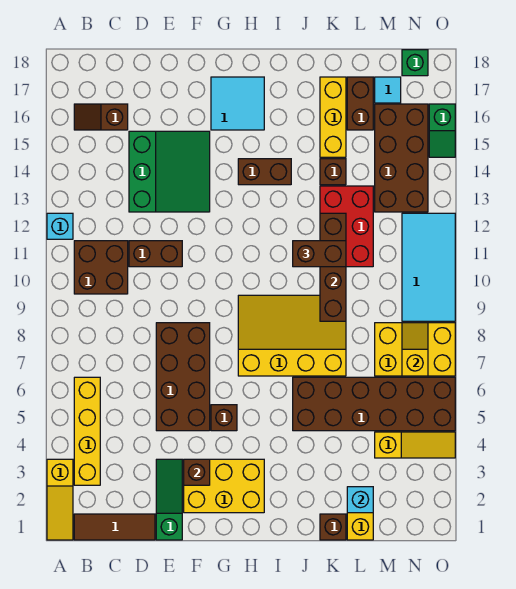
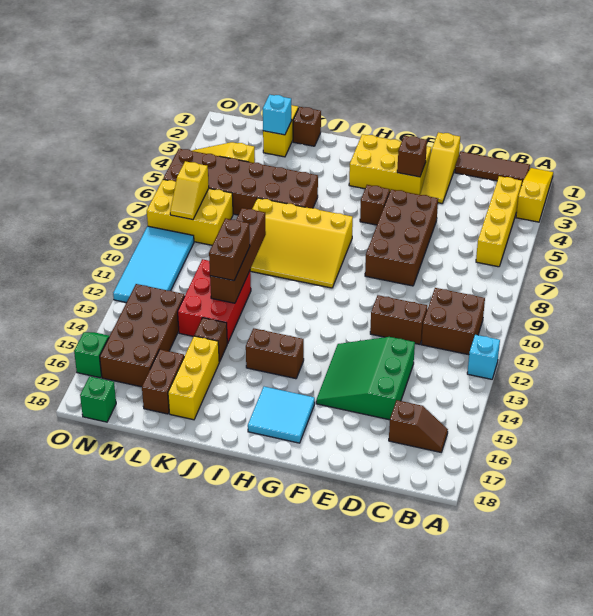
green 1x3 slope [156,459,182,540] -> yellow 1x3 slope [420,132,460,203]
brown 1x2 brick [293,241,346,267] -> brown 1x2 brick turned to [209,218,250,281]
cyan 1x1 tile [375,77,401,103] -> none

